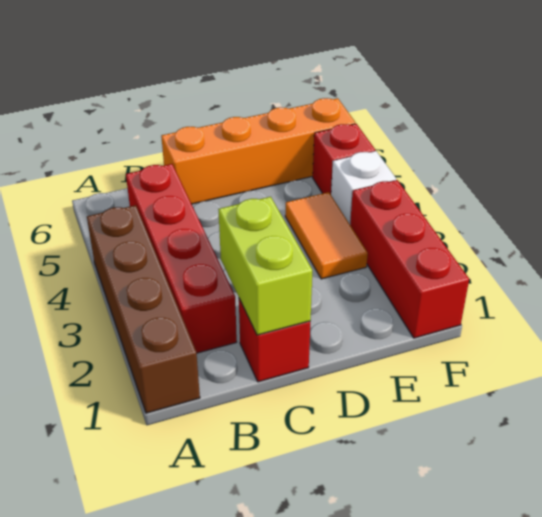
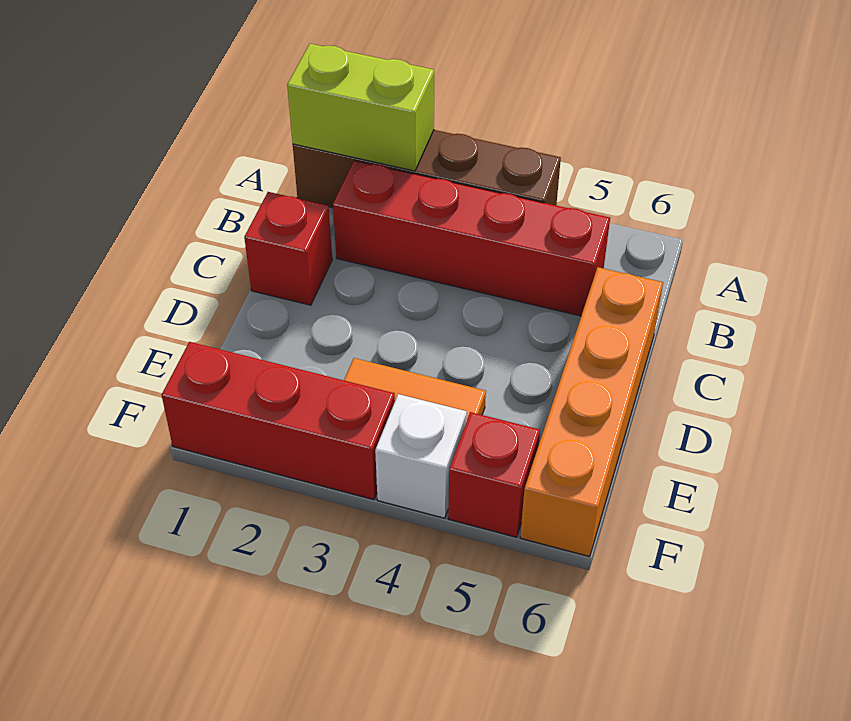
lime 1x2 brick [218,197,312,335] -> lime 1x2 brick moved to [287,44,434,171]

